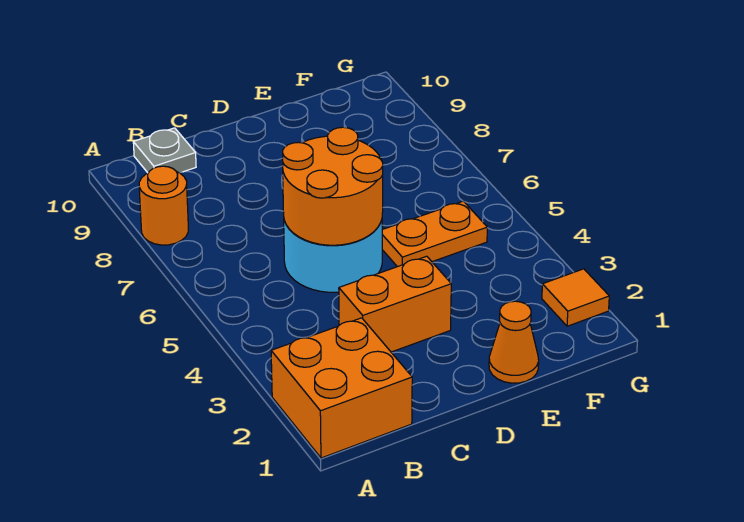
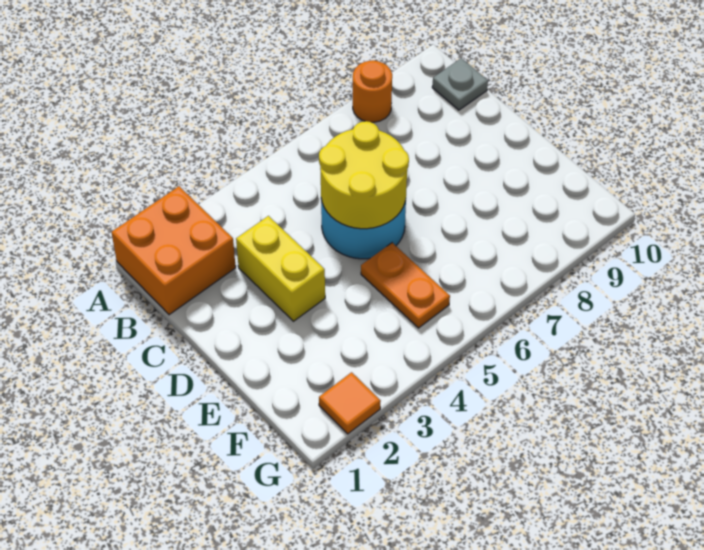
orange 1x2 brick [339,256,451,352] -> yellow 1x2 brick [236,216,325,321]
orange 2x2 round brick [283,127,383,245] -> yellow 2x2 round brick [319,121,409,229]
orange 1x1 cone [489,301,539,383] -> none

